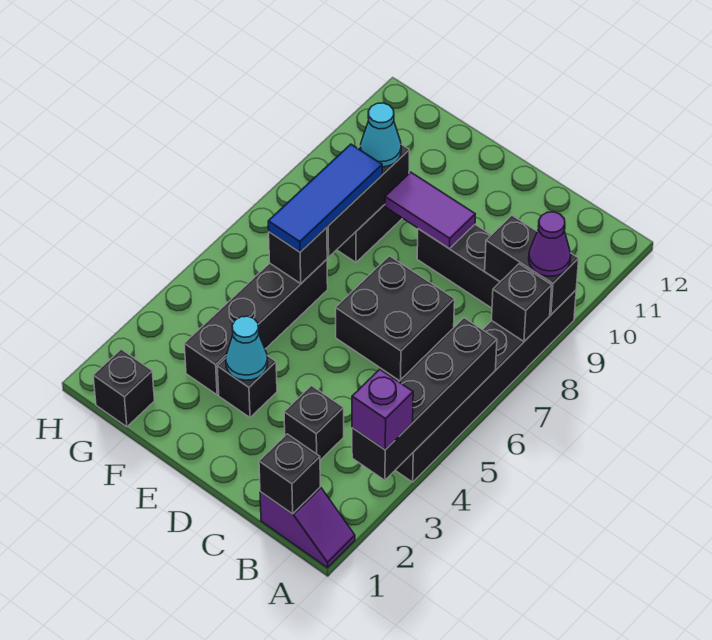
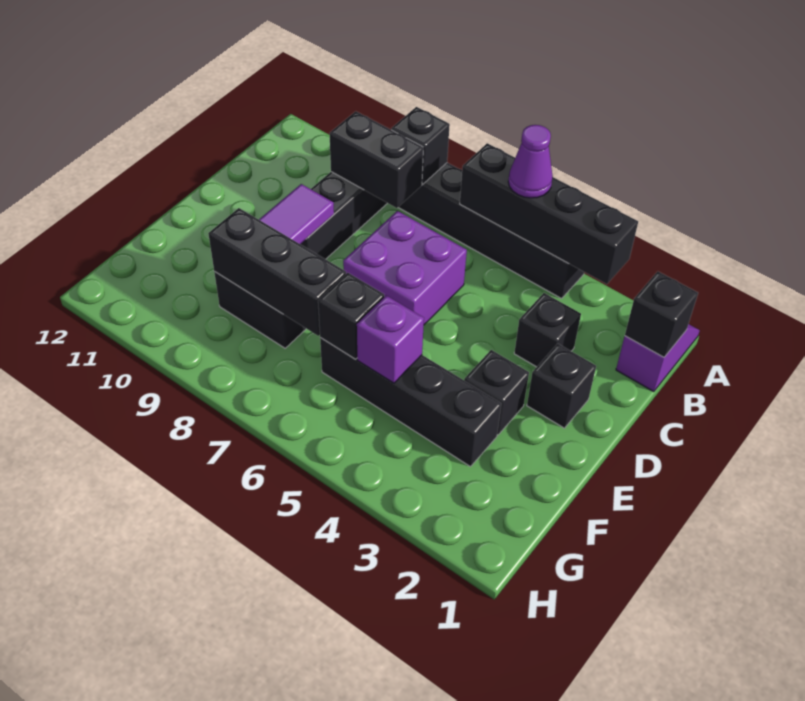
purple 1x1 brick [352,369,413,450] -> purple 1x1 brick moved to [357,296,424,383]
black 1x2 brick [485,216,579,315] -> black 1x2 brick turned to [329,111,423,208]
purple 1x1 cone [529,212,571,276] -> purple 1x1 cone moved to [508,125,553,198]
black 2x2 brick [336,256,455,381] -> purple 2x2 brick [343,211,467,325]
cyan 1x1 cone [226,316,268,380] -> none
blue 1x3 tile [268,144,382,252] -> none
cyan 1x1 cone [361,103,401,167] -> none
black 1x1 brick [93,349,154,427] -> black 1x1 brick moved to [527,344,596,428]

